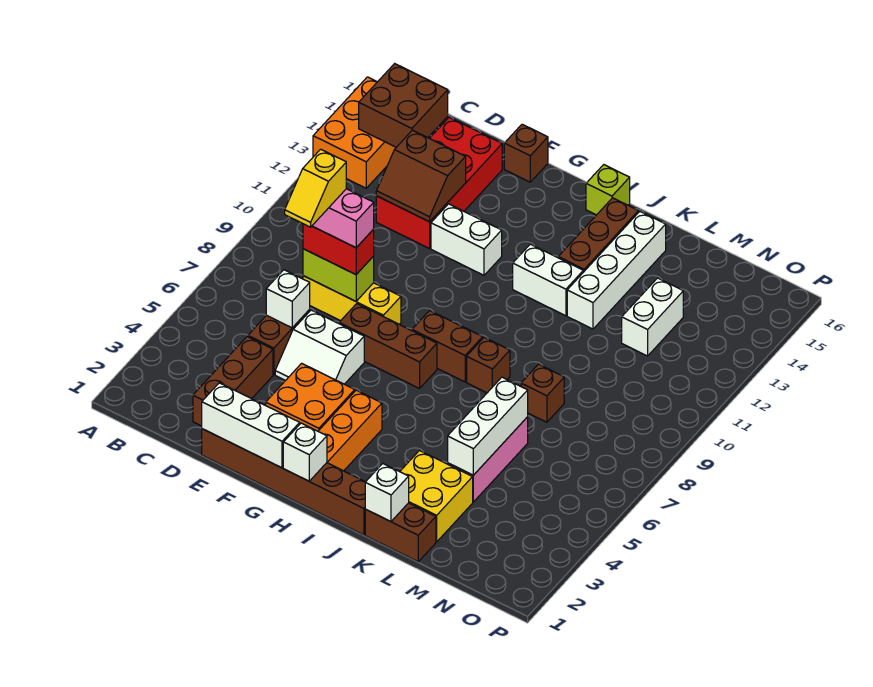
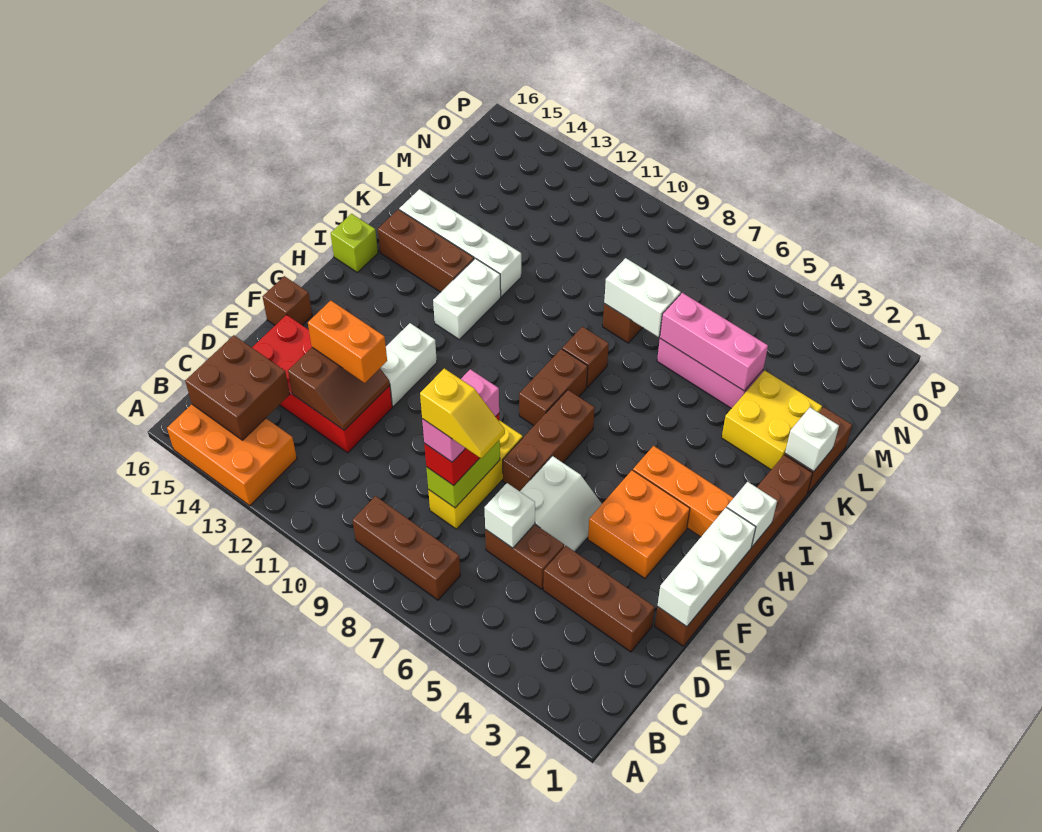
none -> brown 1x3 brick [353,496,460,600]
none -> orange 1x2 brick [308,301,387,383]
white 1x3 brick [448,377,528,475] -> pink 1x3 brick [660,293,768,391]
white 1x2 brick [622,278,683,356] -> white 1x2 brick moved to [604,258,681,337]

